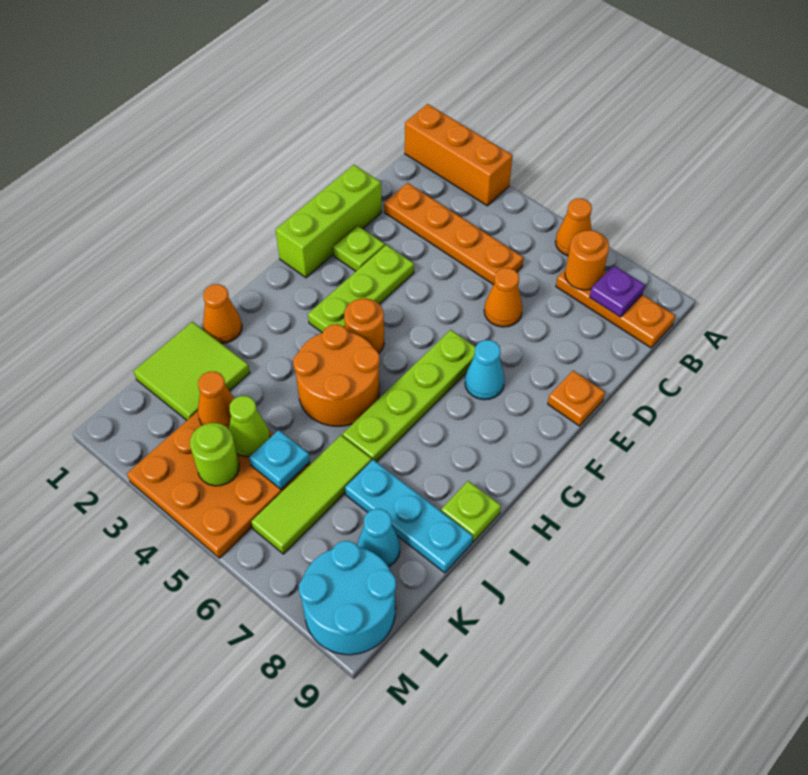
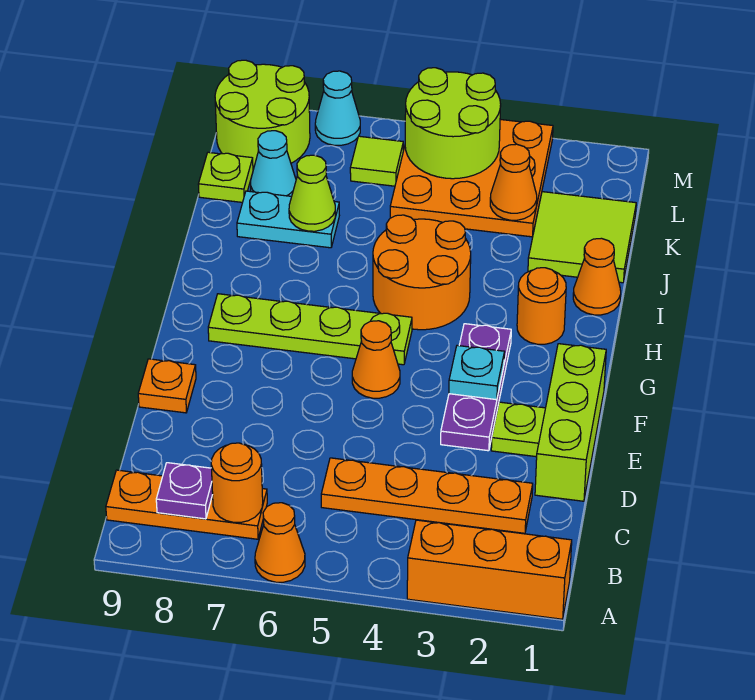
orange 1x1 cone [484,268,522,327] -> orange 1x1 cone moved to [352,321,400,398]
lime 1x3 plate [308,245,414,333] -> purple 1x3 plate [441,324,511,451]
lime 1x4 plate [342,330,476,462] -> lime 1x4 plate turned to [208,294,412,365]
cyan 1x1 cone [465,340,504,400] -> cyan 1x1 cone moved to [315,71,360,145]
orange 1x1 round brick [344,298,384,353] -> orange 1x1 round brick moved to [517,268,566,344]
lime 1x1 plate [441,481,501,542] -> lime 1x1 plate moved to [198,152,253,202]
lime 1x3 tile [251,435,372,554] -> lime 1x1 tile [350,136,403,186]
cyan 1x3 plate [345,460,473,573] -> cyan 1x2 plate [237,191,339,248]
lime 1x1 cone [229,396,270,457] -> lime 1x1 cone moved to [289,155,335,231]
cyan 1x1 plate [249,430,310,489] -> cyan 1x1 plate moved to [449,346,504,400]
lime 1x1 round brick [190,423,239,486] -> lime 2x2 round brick [405,68,501,179]
cyan 2x2 round brick [299,541,396,655] -> lime 2x2 round brick [215,60,310,169]

